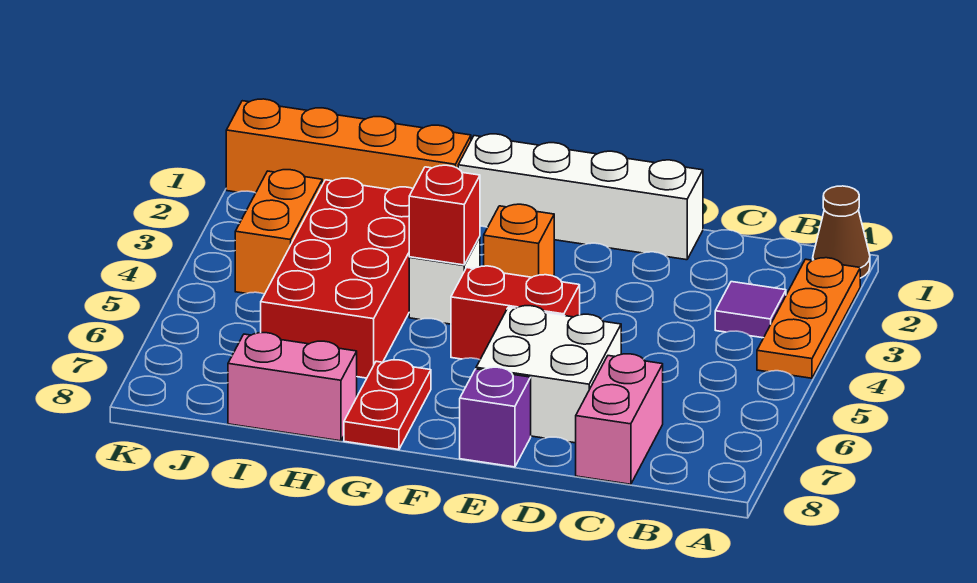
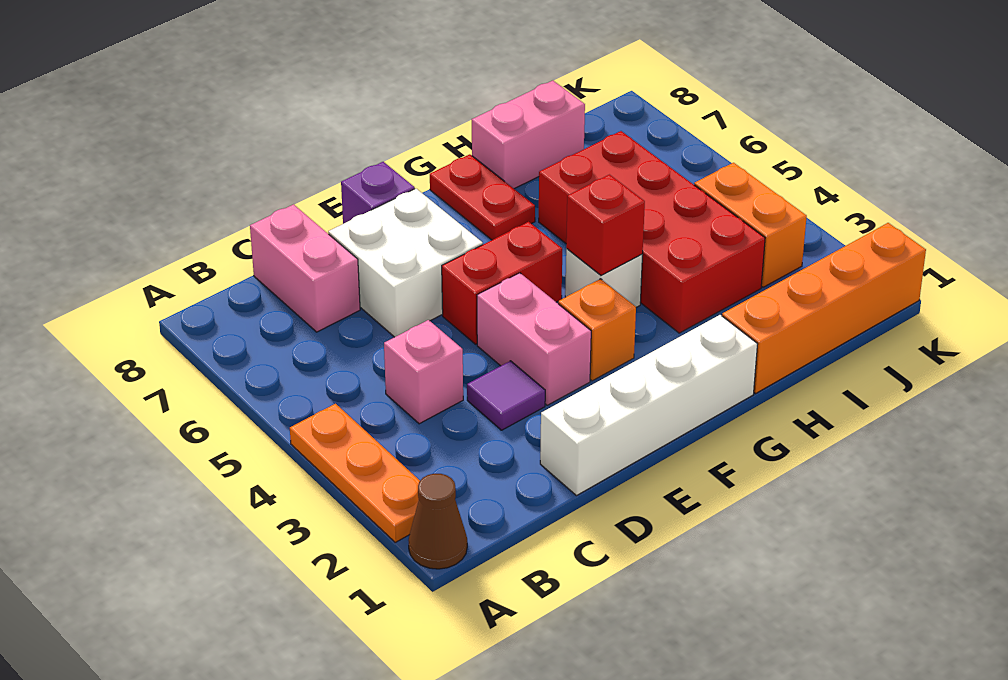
purple 1x1 tile [715,282,786,338] -> purple 1x1 tile moved to [467,361,545,430]
none -> pink 1x1 brick [384,320,463,424]
none -> pink 1x2 brick [477,273,591,405]

